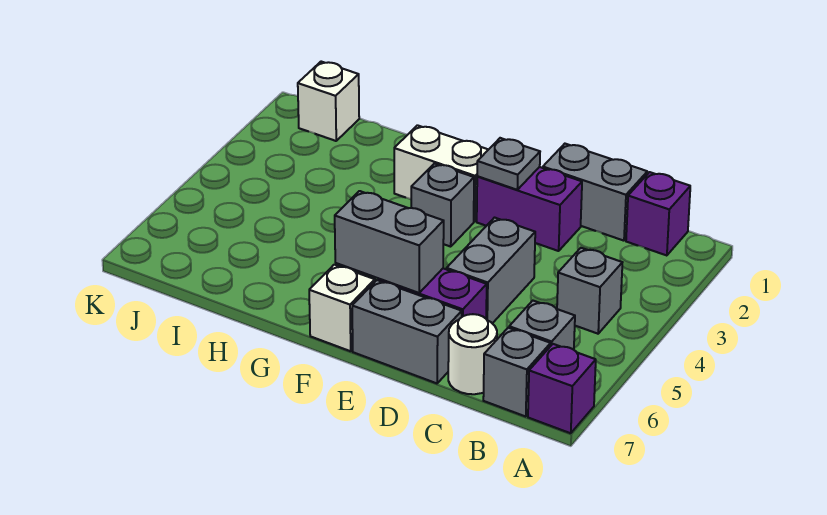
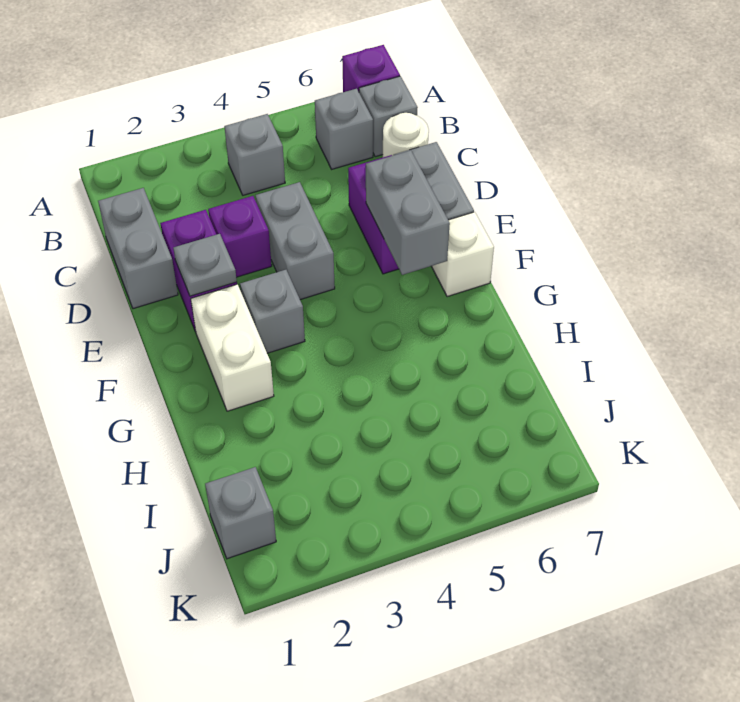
purple 1x1 brick [626,172,690,256] -> purple 1x1 brick moved to [208,196,272,277]
grey 1x2 brick [447,218,535,323] -> grey 1x2 brick turned to [256,182,335,300]
white 1x1 brick [298,62,359,141] -> grey 1x1 brick [205,467,276,559]

